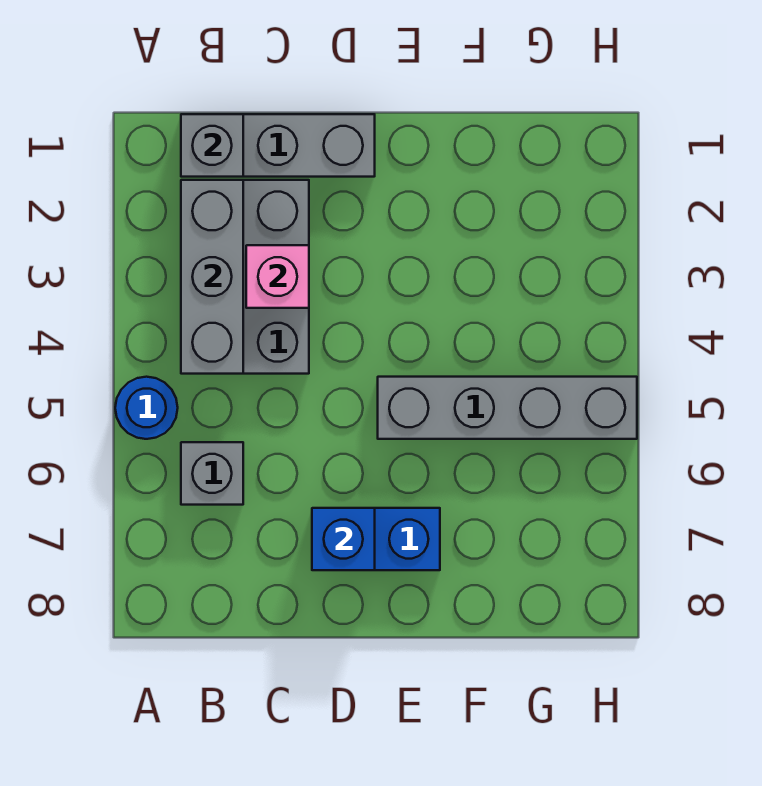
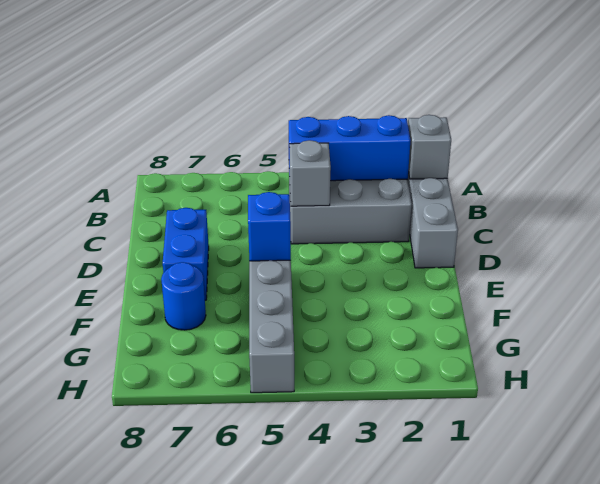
blue 1x1 round brick [115,377,178,439] -> blue 1x1 round brick moved to [161,262,206,330]
grey 1x3 brick [181,180,243,374] -> blue 1x3 brick [289,115,410,181]
grey 1x1 brick [181,442,243,505] -> grey 1x1 brick moved to [289,140,331,206]
pink 1x1 brick [246,245,309,308] -> none
blue 1x1 brick [312,508,375,570] -> blue 1x1 brick moved to [248,192,291,261]

